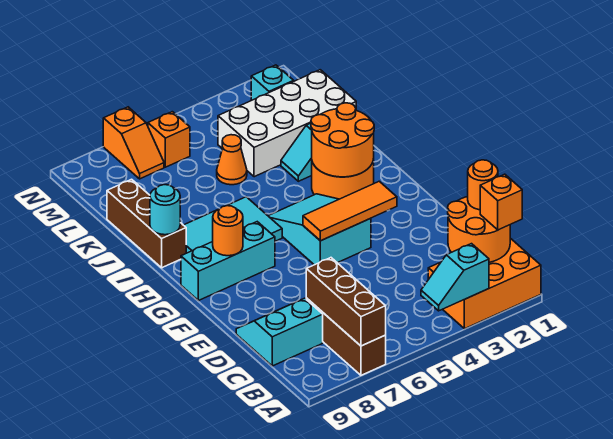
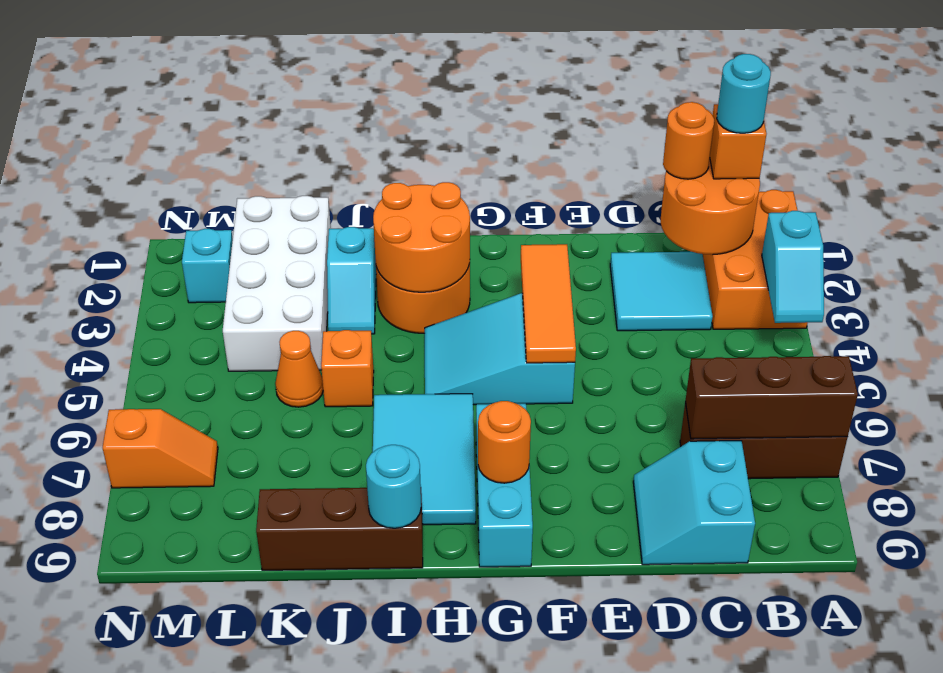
none -> cyan 1x1 round brick [717,54,771,133]
none -> cyan 2x2 tile [610,252,713,331]
orange 1x1 brick [148,112,190,167] -> orange 1x1 brick moved to [321,330,374,407]

